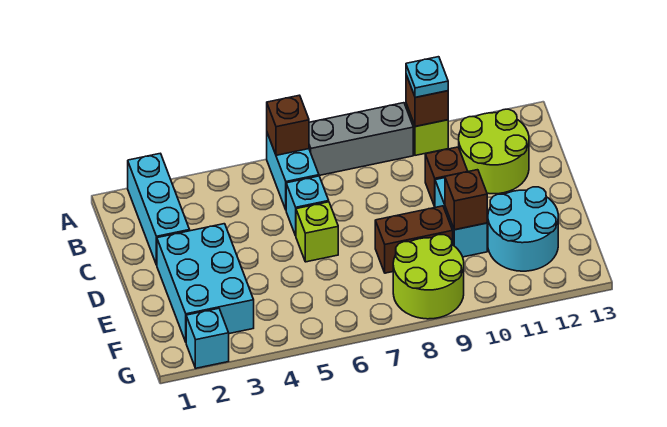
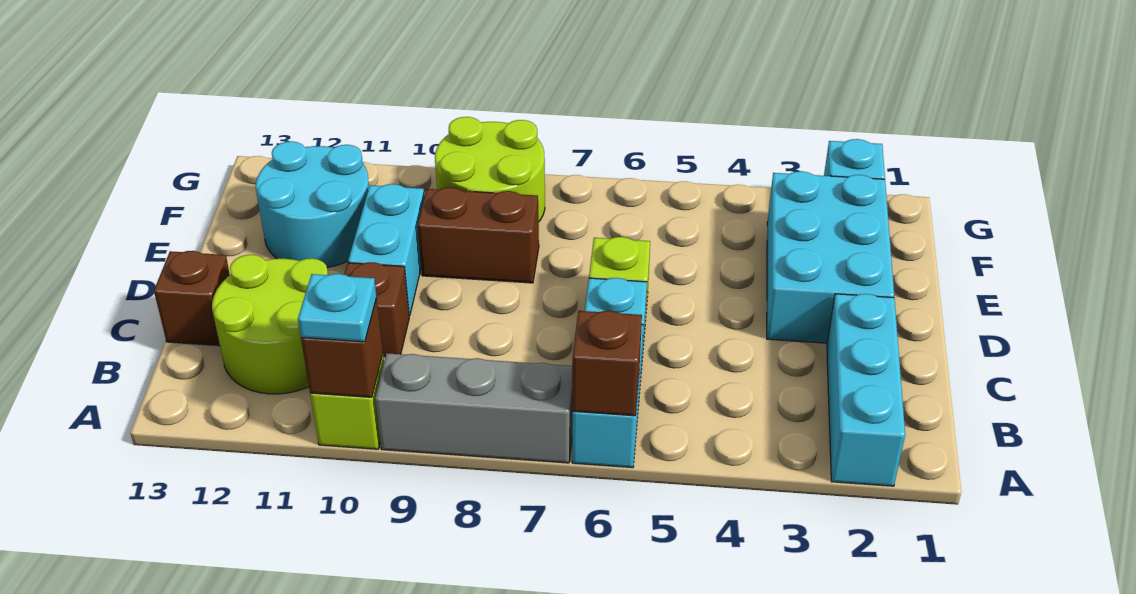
brown 1x1 brick [445,170,487,230] -> brown 1x1 brick moved to [154,251,230,346]

